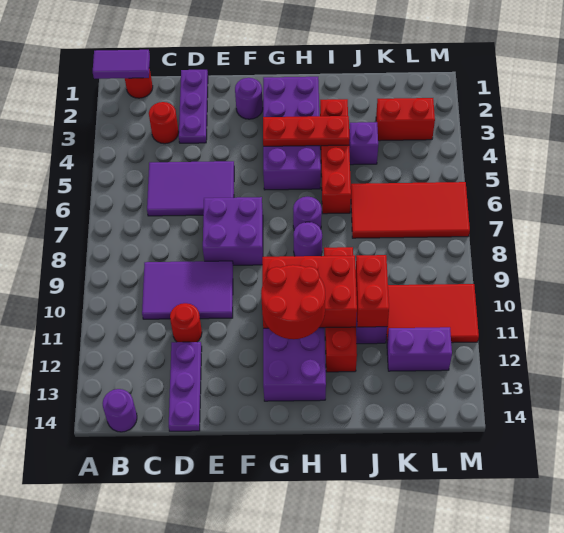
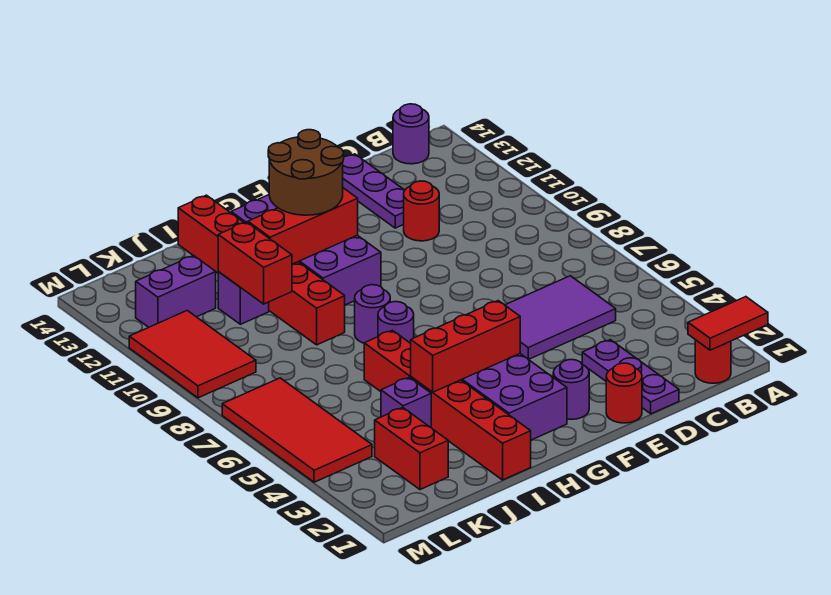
purple 1x2 tile [93,50,150,79] -> red 1x2 tile [688,297,768,350]
red 1x1 round brick [149,102,179,144] -> red 1x1 round brick moved to [606,363,642,423]
purple 2x3 tile [142,261,233,319] -> none
purple 2x2 brick [203,197,263,265] -> none
red 1x3 plate [263,116,350,146] -> red 1x3 brick [411,301,520,392]
red 2x3 brick [262,255,357,328] -> red 1x3 brick [248,188,358,264]
red 2x2 round brick [261,265,325,339] -> brown 2x2 round brick [268,130,344,215]
red 1x4 brick [320,99,351,214] -> red 1x6 brick [364,330,531,480]
red 1x4 brick [324,247,357,372] -> red 1x6 brick [178,195,345,345]
red 2x4 tile [351,182,470,238] -> red 2x4 tile turned to [222,378,372,482]
red 1x2 brick [376,98,435,141] -> red 1x2 brick turned to [375,408,448,490]
red 2x3 tile [386,284,479,343] -> red 2x3 tile turned to [129,311,256,398]

